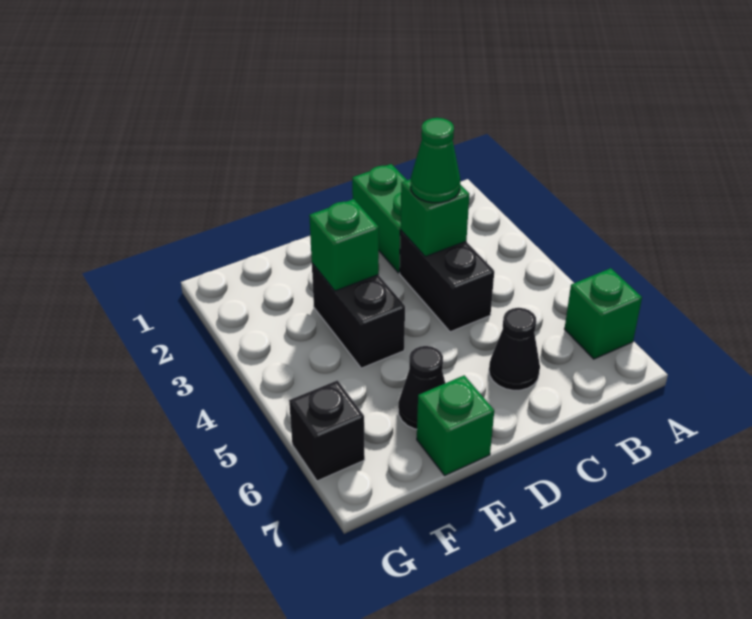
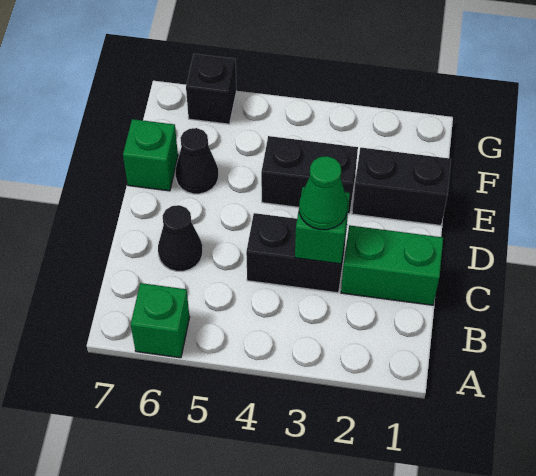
none -> black 1x2 brick [352,148,451,225]
green 1x1 brick [309,199,379,291] -> none

